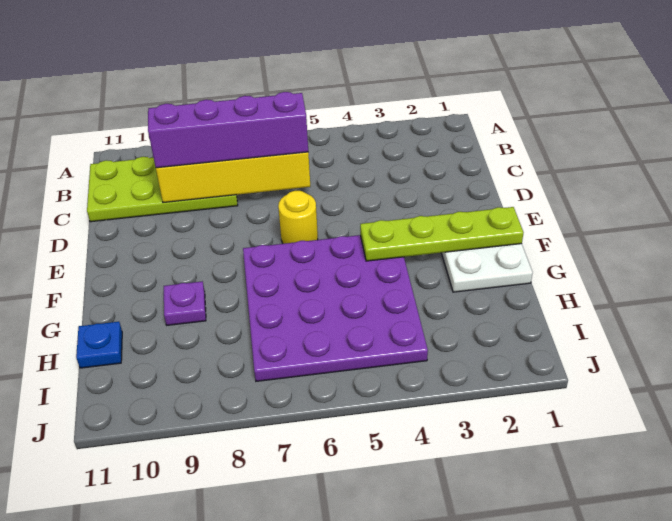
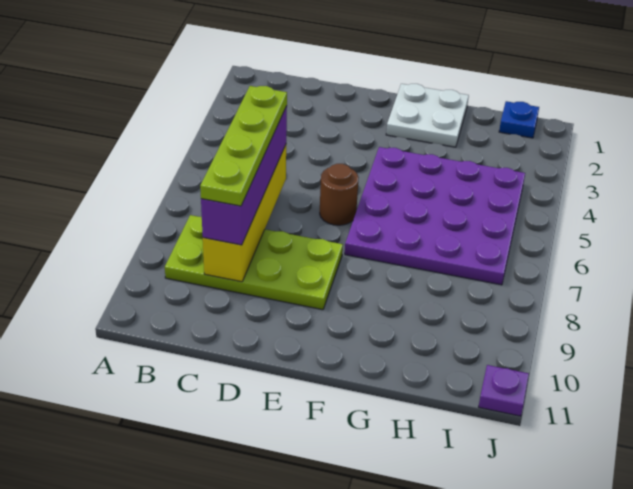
lime 2x4 plate [87,157,238,222] -> lime 2x4 plate turned to [165,215,343,310]
yellow 1x1 round brick [278,191,318,244] -> brown 1x1 round brick [320,164,359,225]
lime 1x4 plate [360,207,524,261] -> lime 1x4 plate moved to [200,86,287,206]
purple 1x1 plate [164,281,206,325] -> purple 1x1 plate moved to [479,365,529,416]
blue 1x1 plate [76,322,122,368] -> blue 1x1 plate moved to [499,101,539,138]

